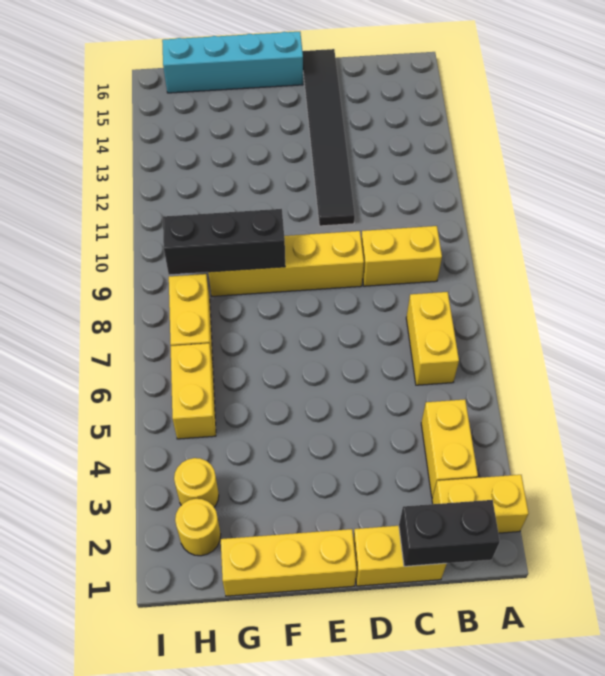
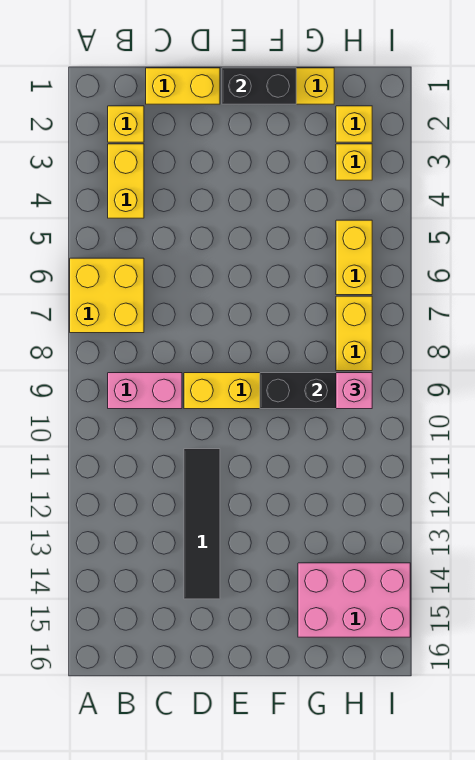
yellow 1x2 brick [432,475,529,533] -> yellow 1x1 brick [108,106,144,142]
black 1x2 brick [399,500,500,566] -> black 1x2 brick moved to [222,68,296,104]
yellow 1x2 brick [406,292,459,385] -> yellow 2x2 brick [70,258,144,333]
yellow 1x2 brick [361,226,442,286] -> pink 1x2 brick [108,373,182,409]
black 1x6 tile [302,49,355,226] -> black 1x4 tile [184,449,220,599]
cyan 1x4 brick [162,32,303,93] -> none
none -> pink 2x3 brick [298,563,410,637]
yellow 1x1 round brick [175,499,221,556] -> yellow 1x1 brick [336,106,372,142]
yellow 1x1 round brick [174,458,219,507] -> yellow 1x1 brick [336,144,372,180]
none -> pink 1x1 brick [336,373,372,409]

